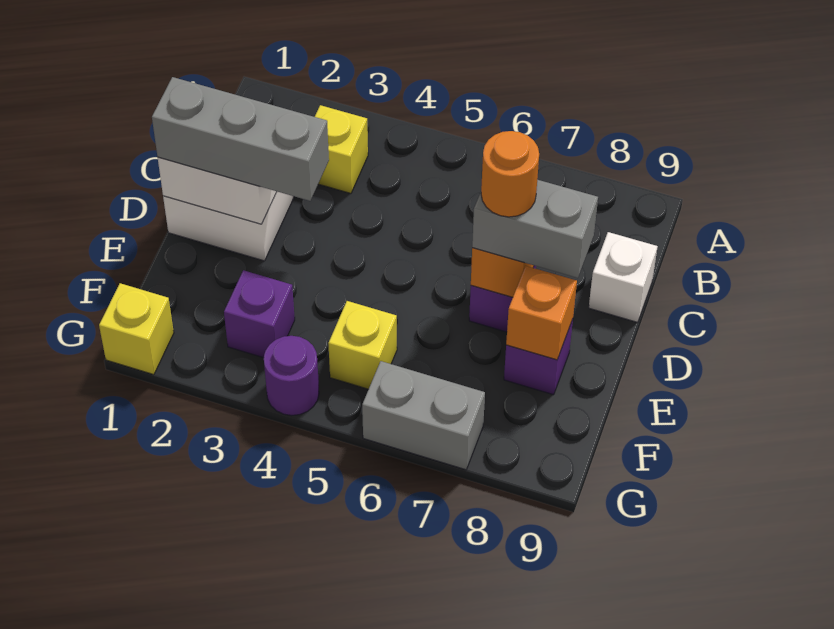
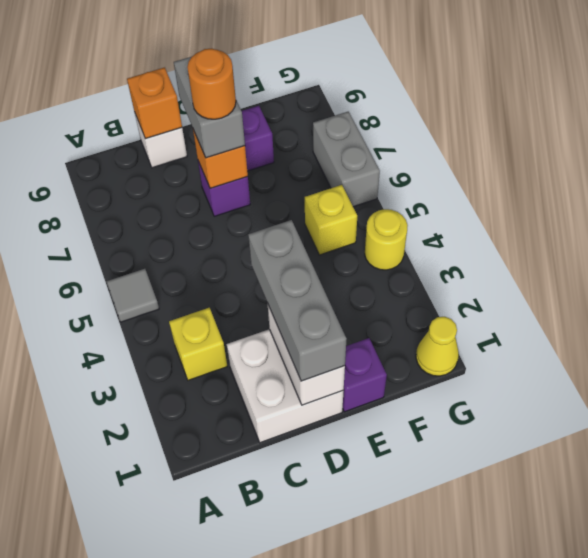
none -> grey 1x1 tile [107,269,159,322]
orange 1x1 brick [506,266,577,360] -> orange 1x1 brick moved to [127,68,182,139]
purple 1x1 brick [224,270,295,358] -> purple 1x1 brick moved to [343,338,387,412]
yellow 1x1 brick [99,283,174,375] -> yellow 1x1 cone [416,317,459,376]
purple 1x1 round brick [264,336,319,415] -> yellow 1x1 round brick [365,209,408,270]

